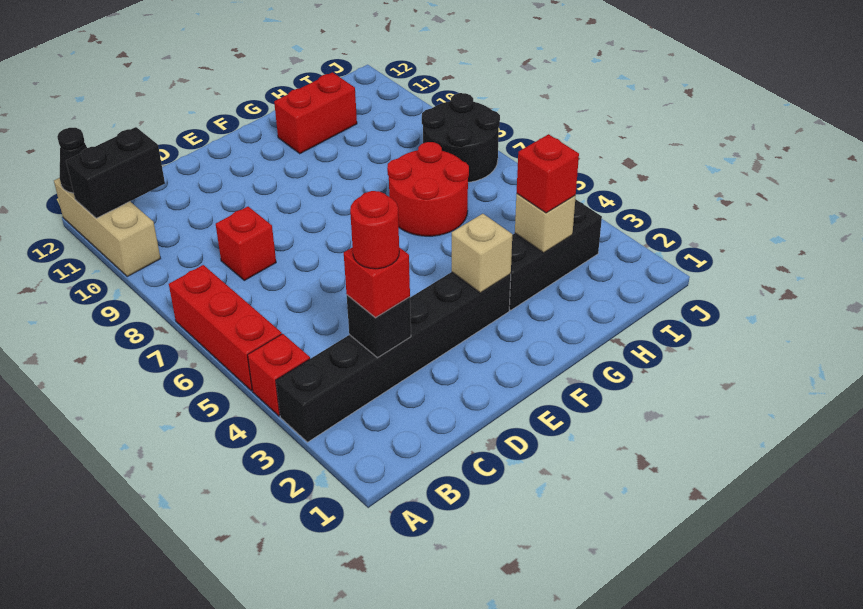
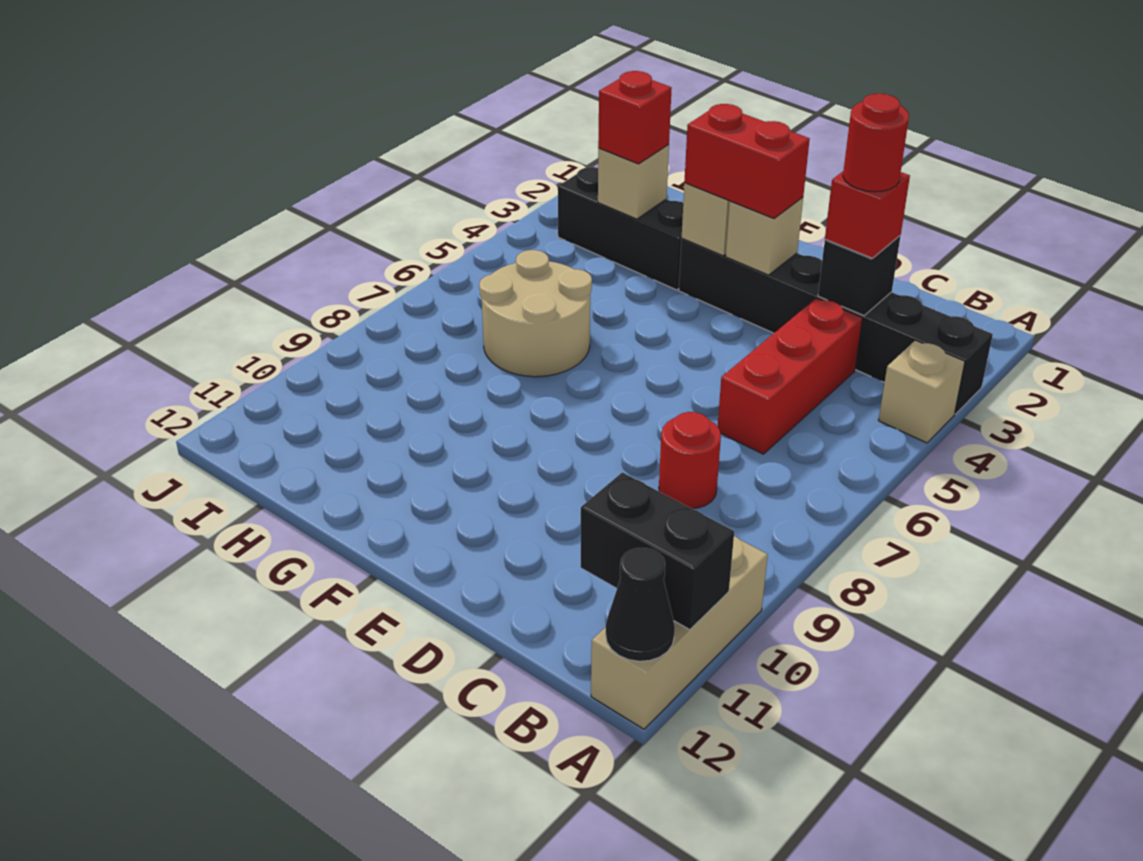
red 1x1 brick [248,334,310,416] -> tan 1x1 brick [878,340,965,443]
red 1x3 brick [169,265,282,391] -> red 1x3 brick moved to [718,298,863,454]
red 1x1 brick [216,207,276,280] -> red 1x1 round brick [659,412,721,509]
none -> tan 1x1 brick [726,197,803,275]
red 2x2 round brick [387,142,469,236] -> tan 2x2 round brick [479,250,592,377]
red 1x2 brick [274,72,357,154] -> red 1x2 brick moved to [684,104,810,219]
black 2x2 round brick [422,93,500,182] -> none

